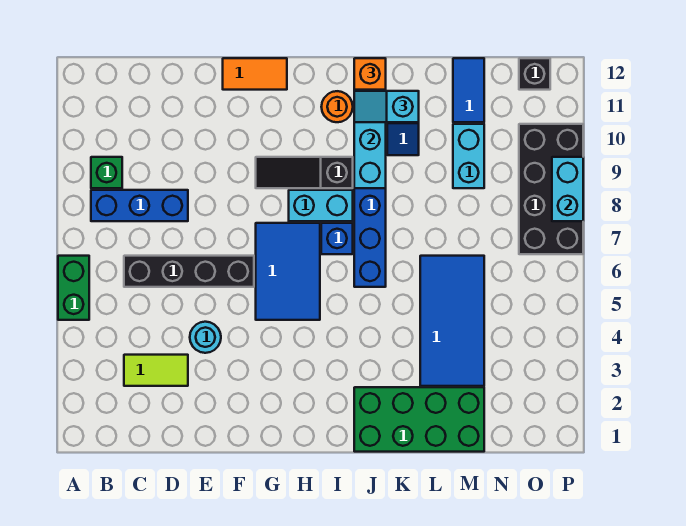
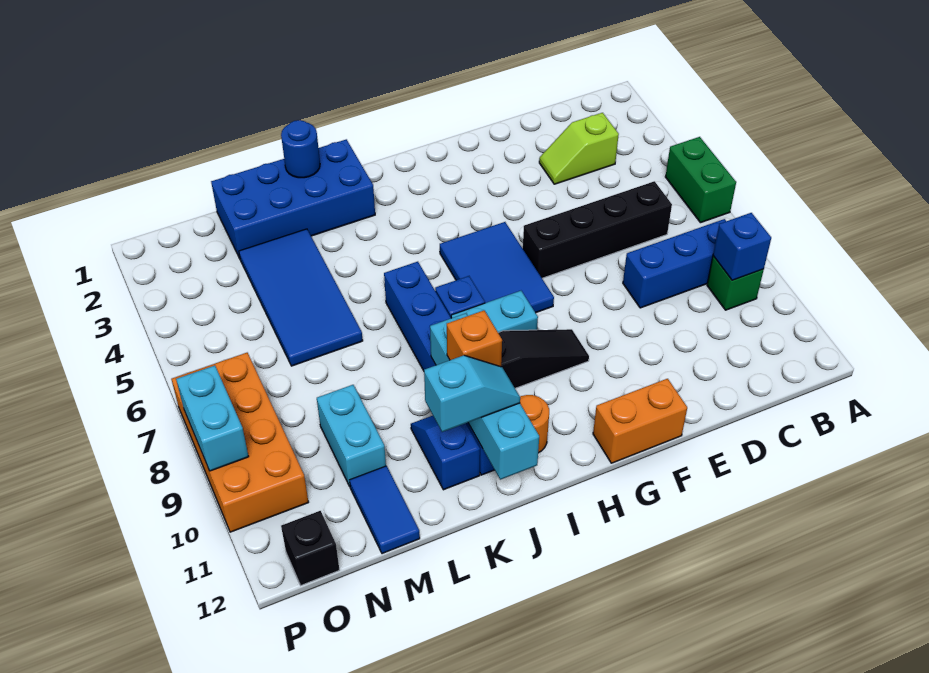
none -> blue 1x1 brick [713,213,771,280]
lime 1x2 tile [124,355,188,386] -> lime 1x2 slope [539,113,619,184]
cyan 1x1 round brick [190,322,221,353] -> none
orange 1x2 tile [223,58,287,90] -> orange 1x2 brick [593,379,687,463]
green 2x4 brick [354,387,484,452] -> blue 2x4 brick [211,139,375,258]
orange 1x1 brick [354,58,386,90] -> orange 1x1 brick moved to [447,310,502,367]
none -> blue 1x1 round brick [281,120,320,178]
black 2x4 brick [519,124,583,254] -> orange 2x4 brick [171,353,309,532]

